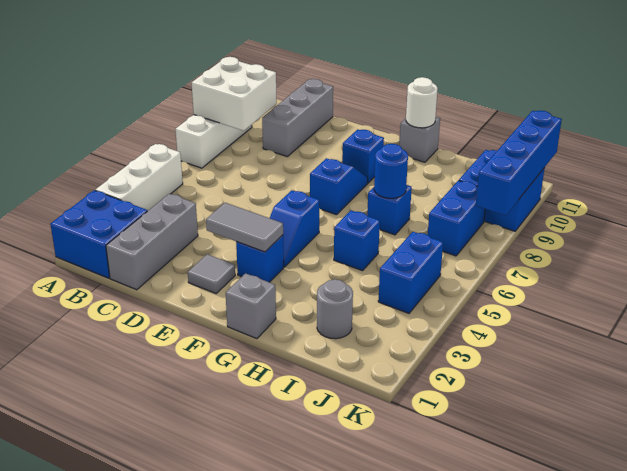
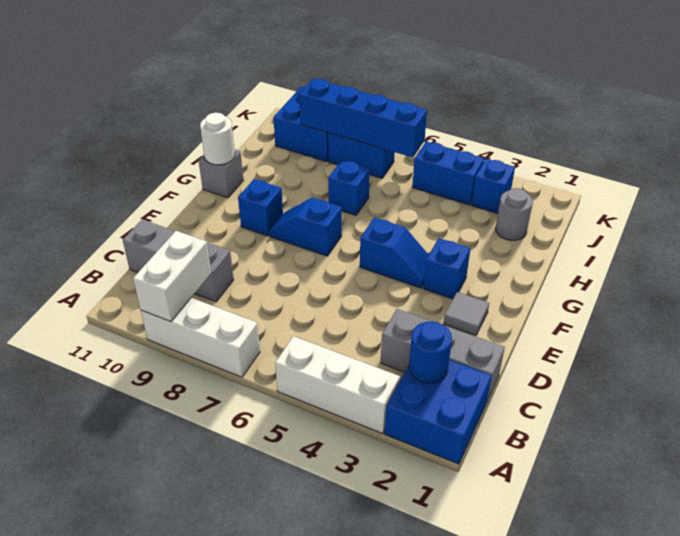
white 2x2 brick [191,57,277,131] -> white 1x2 brick [133,231,211,322]
grey 1x2 tile [206,203,283,252] -> none
grey 1x1 brick [226,273,276,339] -> none
blue 1x1 brick [334,211,380,271] -> blue 1x1 brick moved to [471,159,515,214]
blue 1x1 round brick [374,144,408,198] -> blue 1x1 round brick moved to [409,321,452,383]
blue 1x4 brick [476,111,562,215] -> blue 1x4 brick moved to [299,79,427,157]

